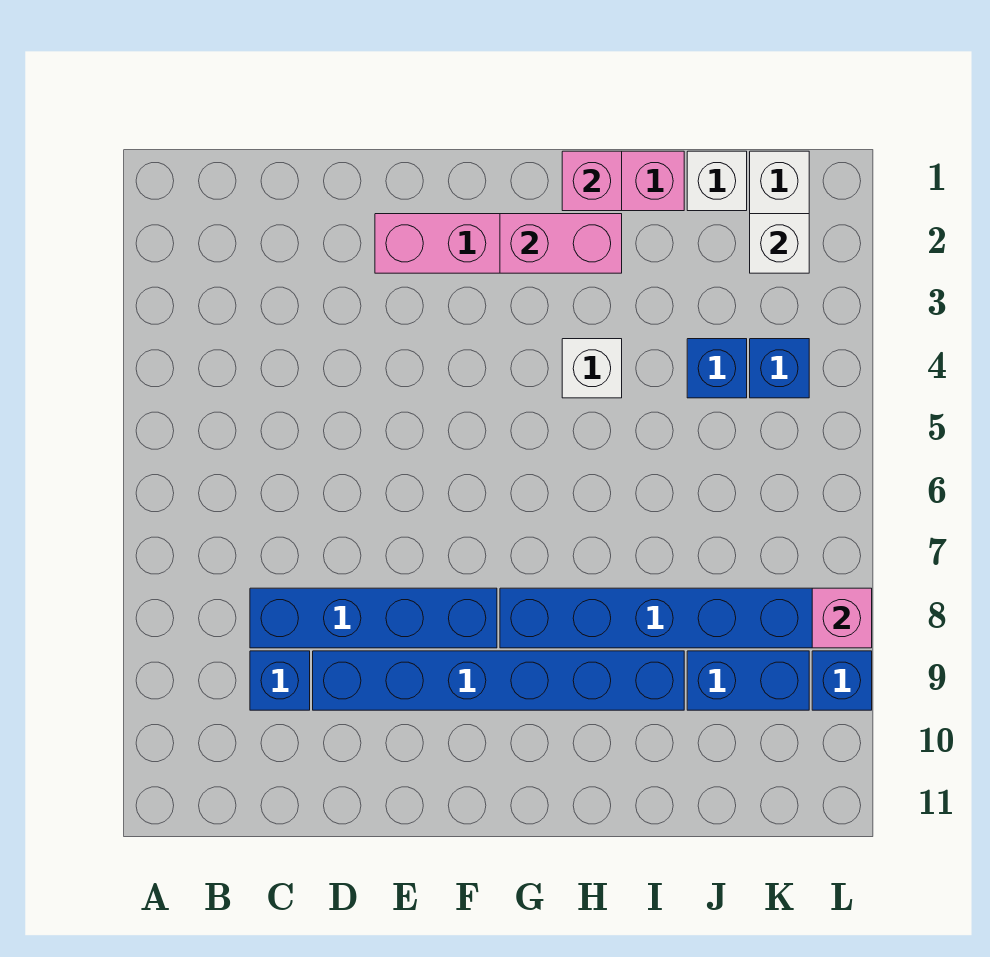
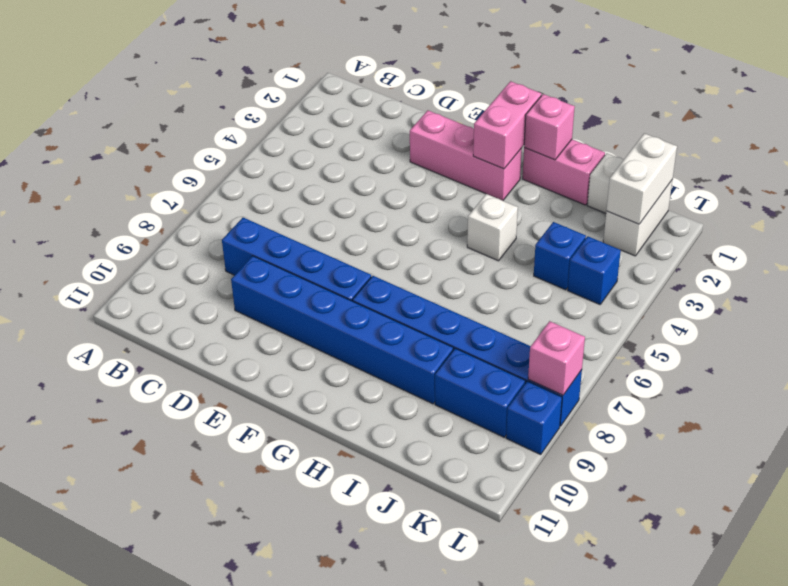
blue 1x1 brick [250,651,310,710] -> none
pink 1x2 brick [500,214,622,273] -> pink 1x2 brick turned to [473,81,541,169]
white 1x1 brick [750,214,809,273] -> white 1x2 brick [606,133,677,224]

